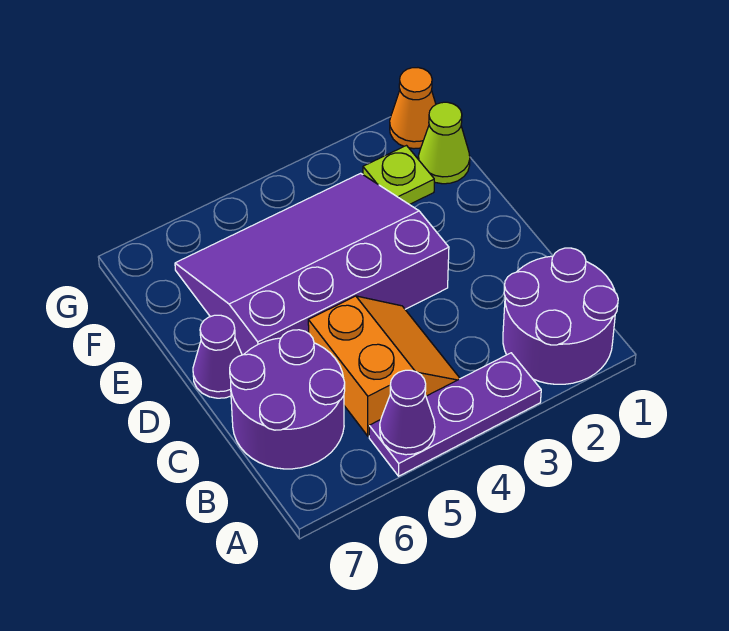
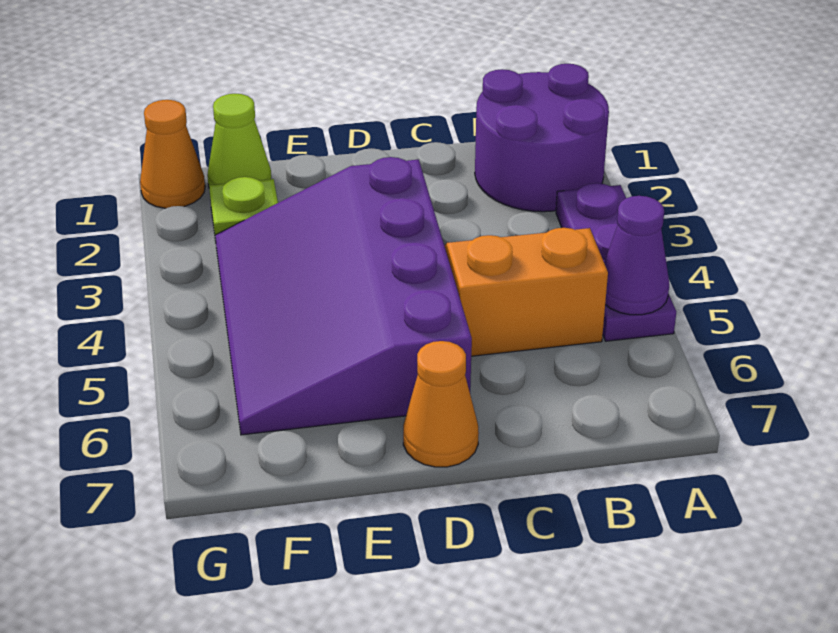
purple 2x2 round brick [230,330,345,469] -> none
purple 1x1 cone [193,315,242,398] -> orange 1x1 cone [403,341,479,467]

